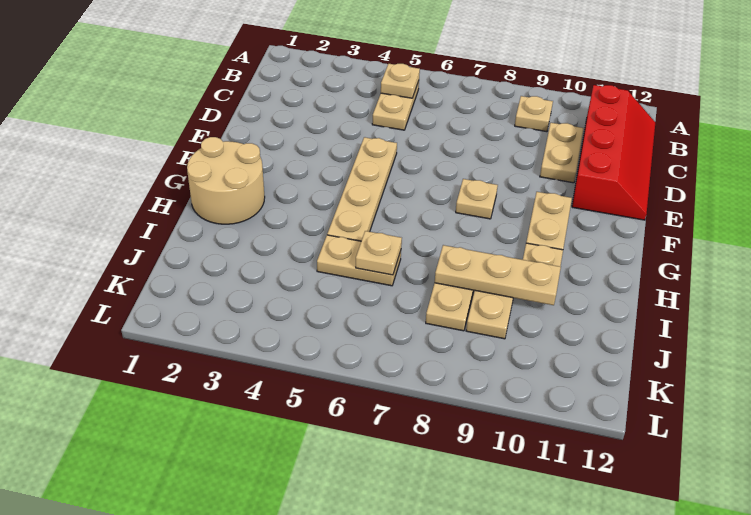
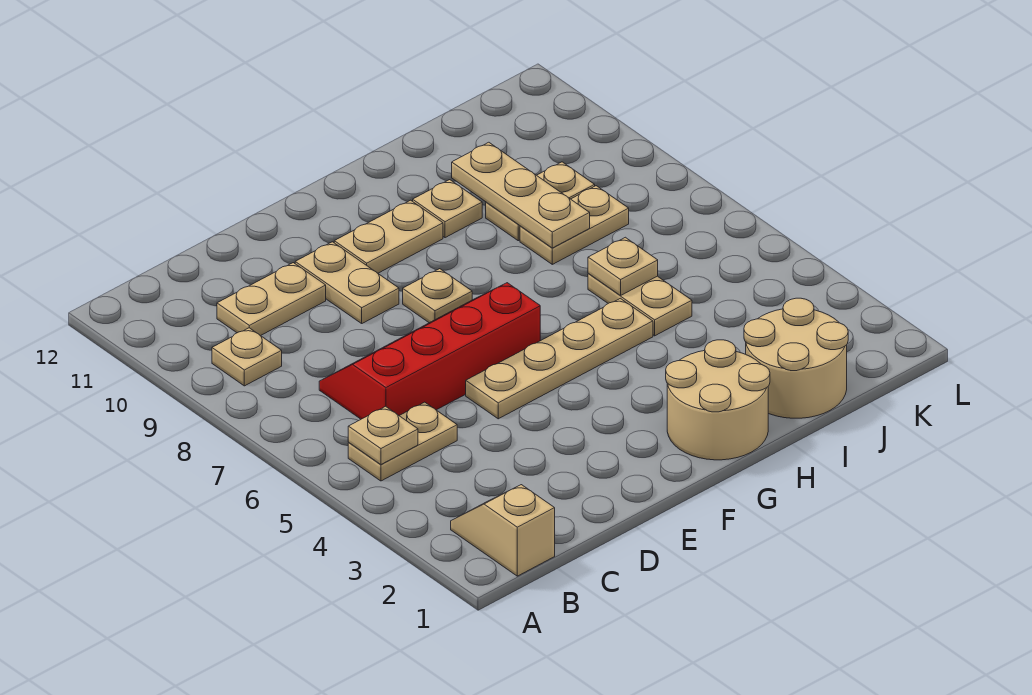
none -> tan 1x2 slope [451,485,555,576]
red 2x4 slope [572,85,655,220] -> red 2x4 slope moved to [319,283,540,419]
none -> tan 1x2 plate [295,242,399,323]
none -> tan 2x2 round brick [744,298,848,418]

